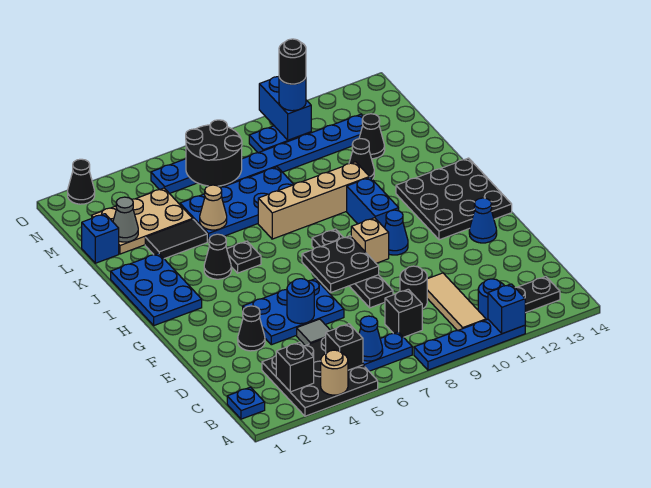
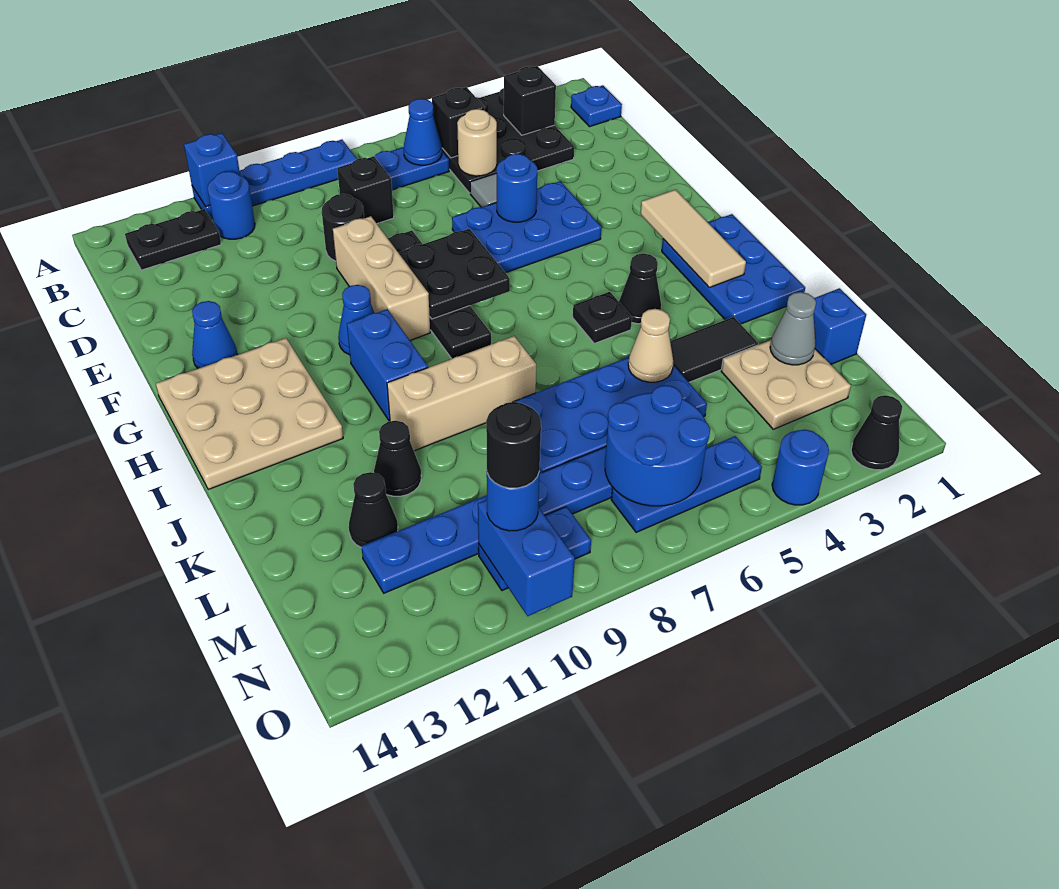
tan 1x1 round brick [321,350,348,395] -> tan 1x1 round brick moved to [457,109,497,176]
tan 1x3 tile [427,273,486,331] -> tan 1x3 tile moved to [640,190,746,287]
black 1x1 cone [238,306,265,351] -> none
tan 1x1 brick [351,218,389,263] -> tan 1x3 brick [333,216,430,340]
black 3x3 plate [396,158,512,240] -> tan 3x3 plate [156,338,343,489]
tan 1x4 brick [258,162,370,239] -> tan 1x3 brick [387,336,536,451]
tan 2x3 plate [92,188,192,254] -> tan 2x2 plate [721,340,851,429]
black 2x2 round brick [186,120,242,186] -> blue 2x2 round brick [605,385,710,506]
none -> blue 1x1 round brick [772,430,829,505]

